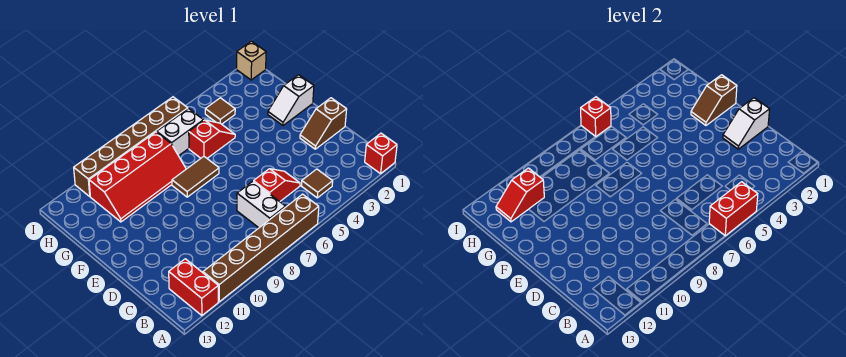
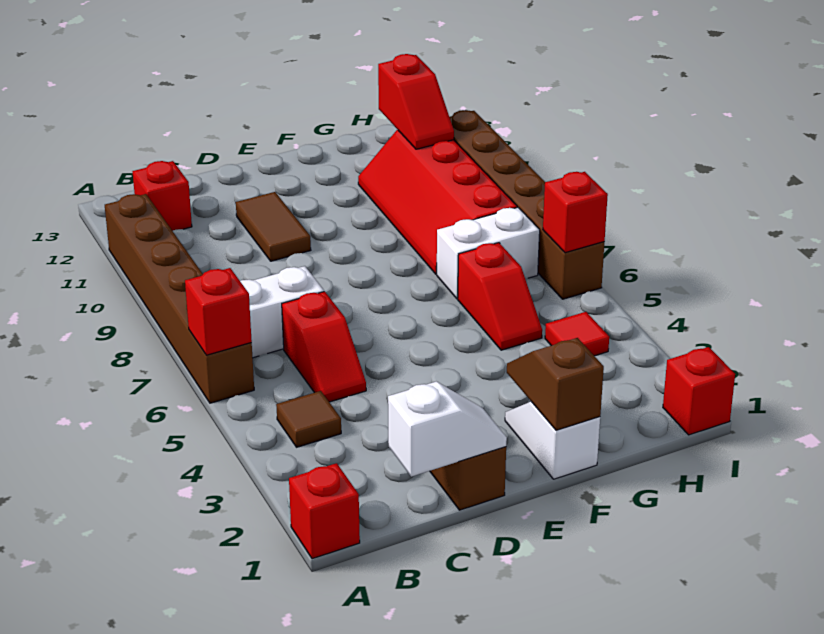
red 1x2 brick [709,182,758,236] -> red 1x1 brick [185,268,252,355]
red 1x2 brick [169,259,218,315] -> red 1x1 brick [133,161,192,231]
white 1x2 slope [723,98,770,149] -> white 1x2 slope turned to [388,382,507,477]
brown 1x2 tile [172,157,219,197] -> brown 1x2 tile moved to [236,192,311,261]
brown 1x1 tile [205,98,235,124] -> red 1x1 tile [545,312,609,356]
white 1x2 brick [157,109,203,156] -> white 1x2 brick turned to [437,207,540,299]
red 1x2 slope [496,168,544,222] -> red 1x2 slope turned to [378,54,454,149]
tan 1x1 brick [237,41,266,80] -> red 1x1 brick [663,347,735,435]

